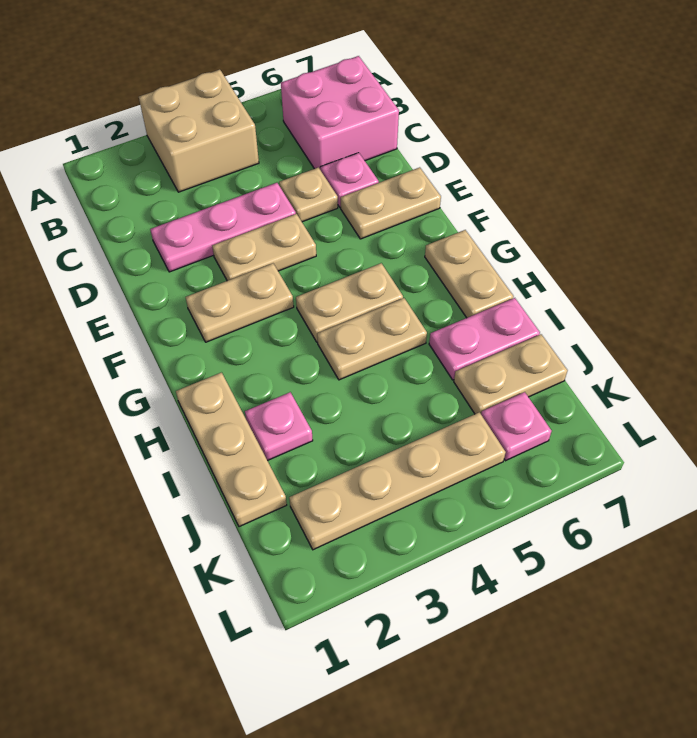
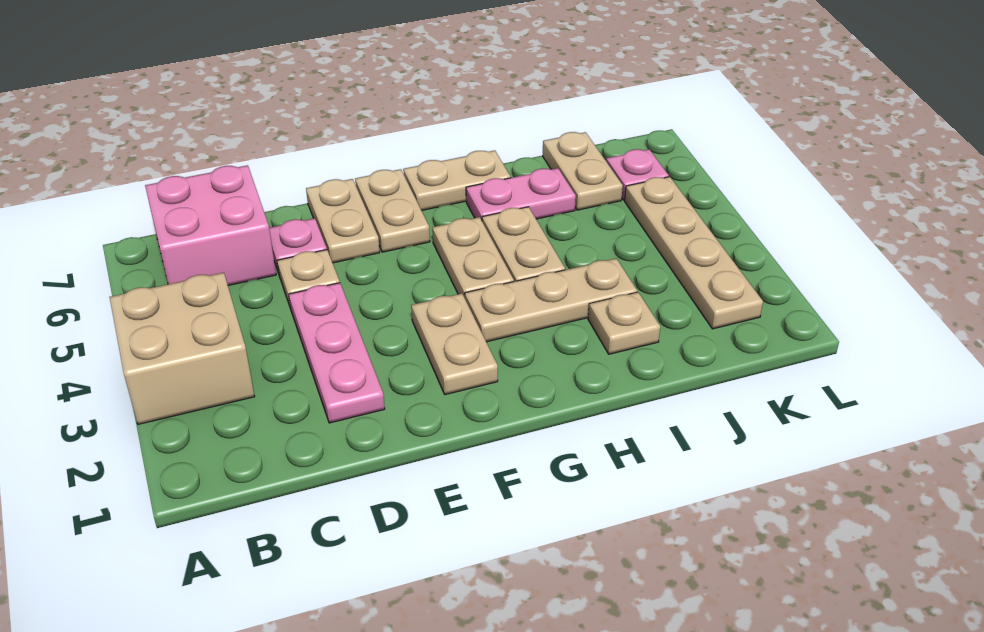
tan 1x2 plate [212,214,316,281] -> tan 1x2 plate moved to [355,169,430,252]
tan 1x3 plate [176,373,287,527] -> tan 1x3 plate moved to [465,258,637,342]
pink 1x1 plate [245,392,313,460] -> tan 1x1 plate [588,292,660,354]
pink 1x2 plate [429,298,540,380] -> pink 1x2 plate turned to [466,168,576,220]

